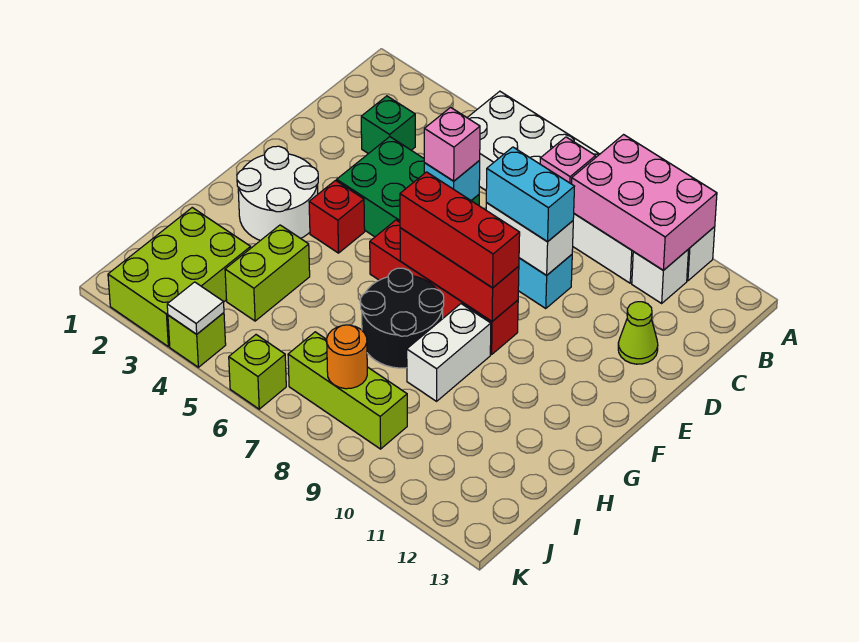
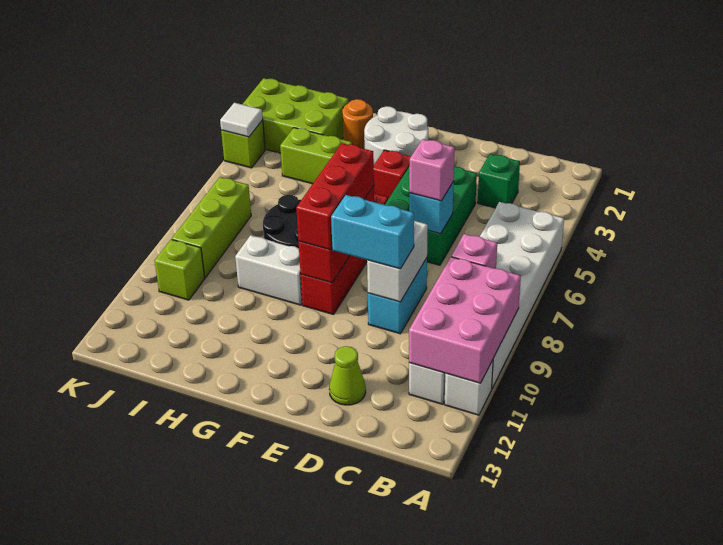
cyan 1x2 brick [486,147,575,242] -> cyan 1x2 brick turned to [331,195,414,269]
orange 1x1 round brick [327,325,367,389] -> orange 1x1 round brick moved to [342,99,373,149]
lime 1x1 brick [229,335,286,409] -> lime 1x1 brick moved to [155,239,205,300]

